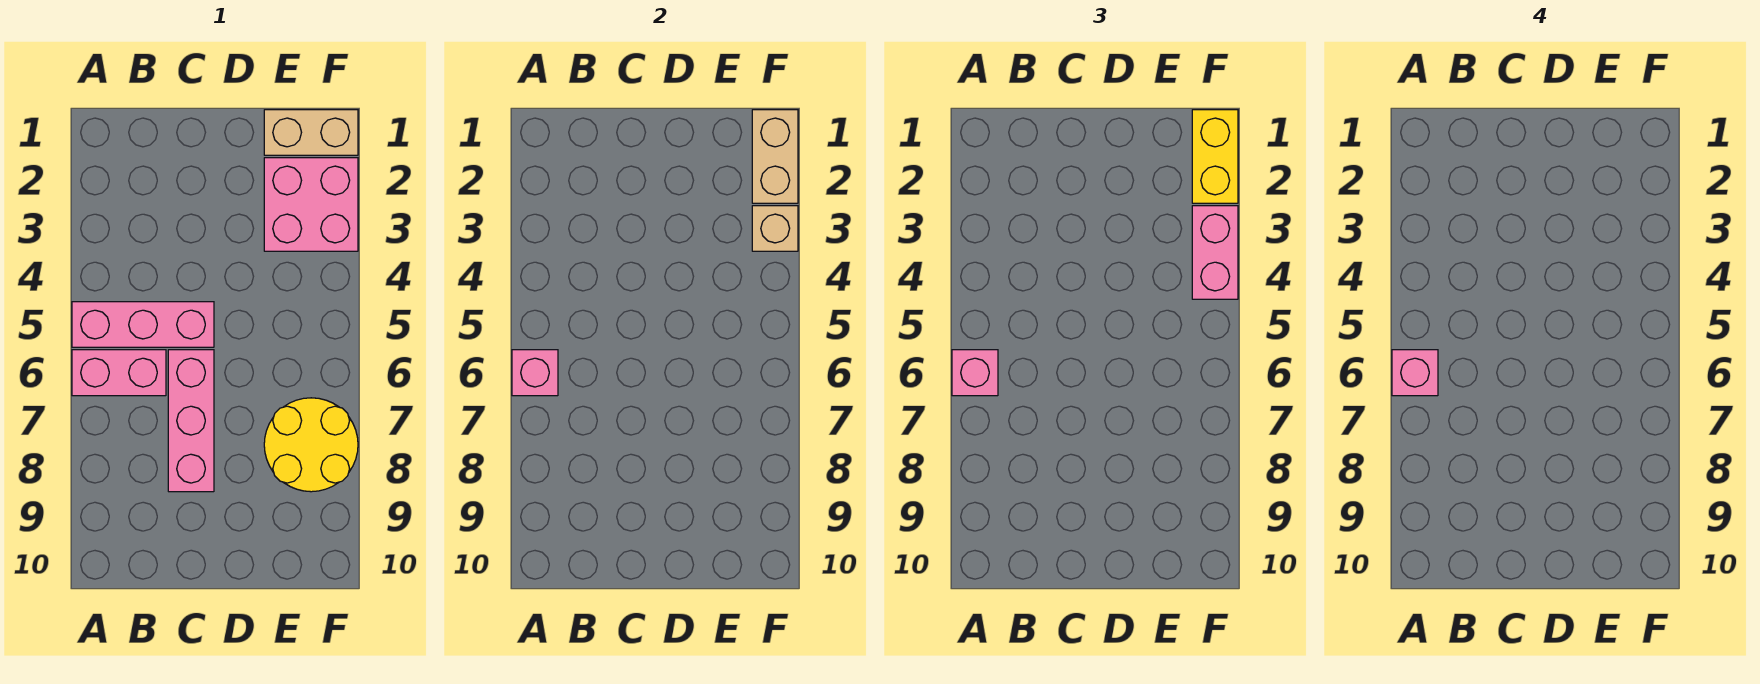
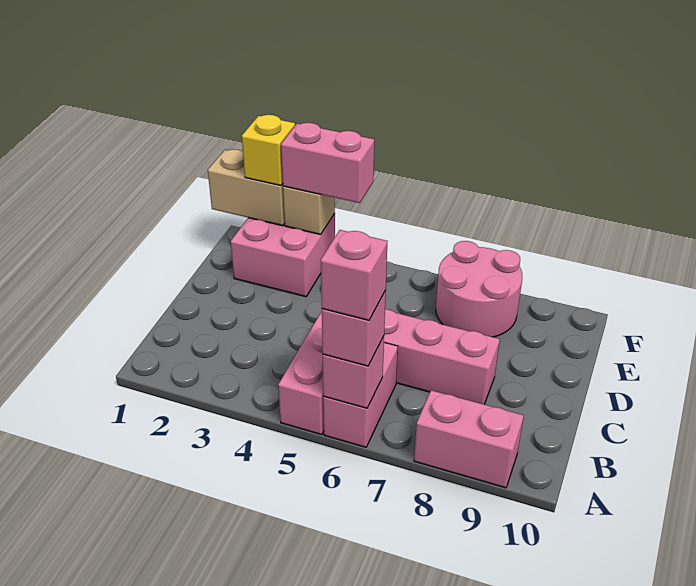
none -> pink 1x2 brick [414,390,524,488]
tan 1x2 brick [264,110,358,155] -> none
yellow 2x2 round brick [264,398,358,492] -> pink 2x2 round brick [436,241,522,337]
yellow 1x2 brick [1192,110,1238,203] -> yellow 1x1 brick [242,115,295,185]

